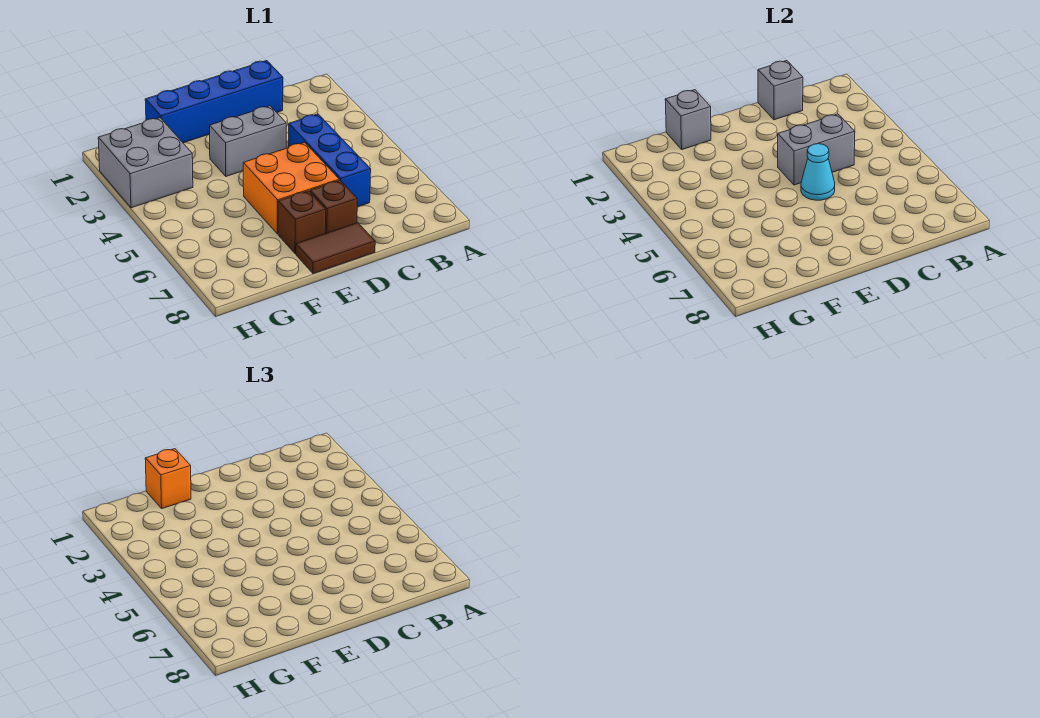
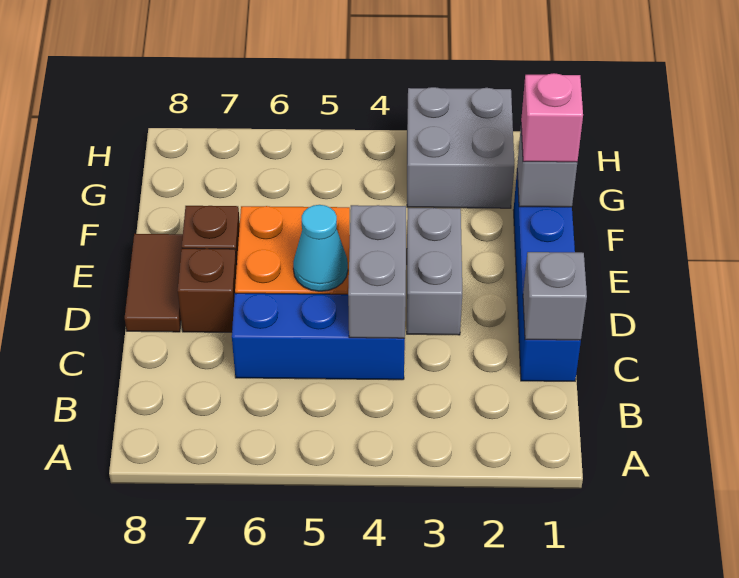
orange 1x1 brick [145,449,191,508] -> pink 1x1 brick [521,73,583,162]

